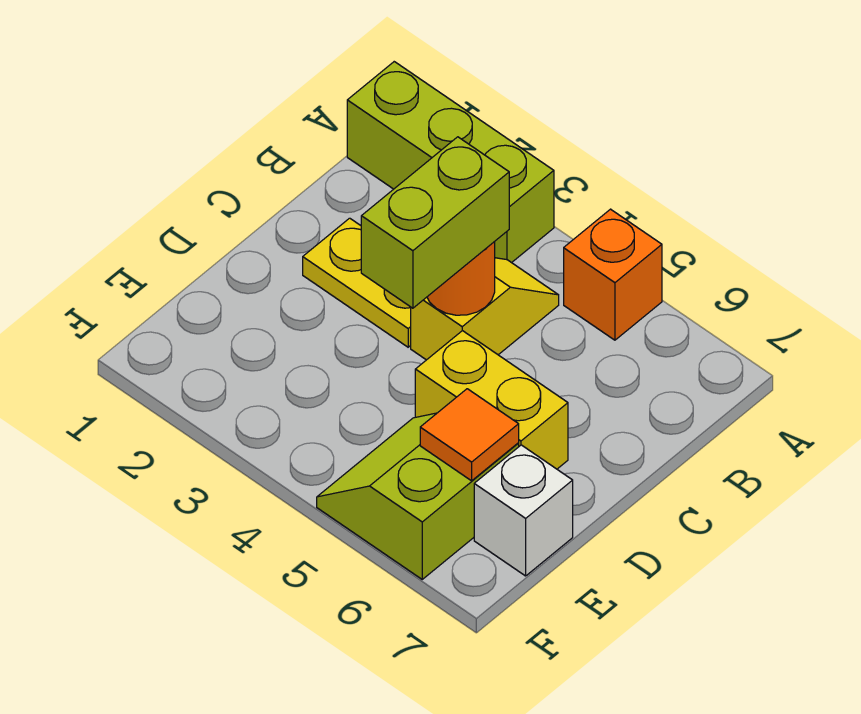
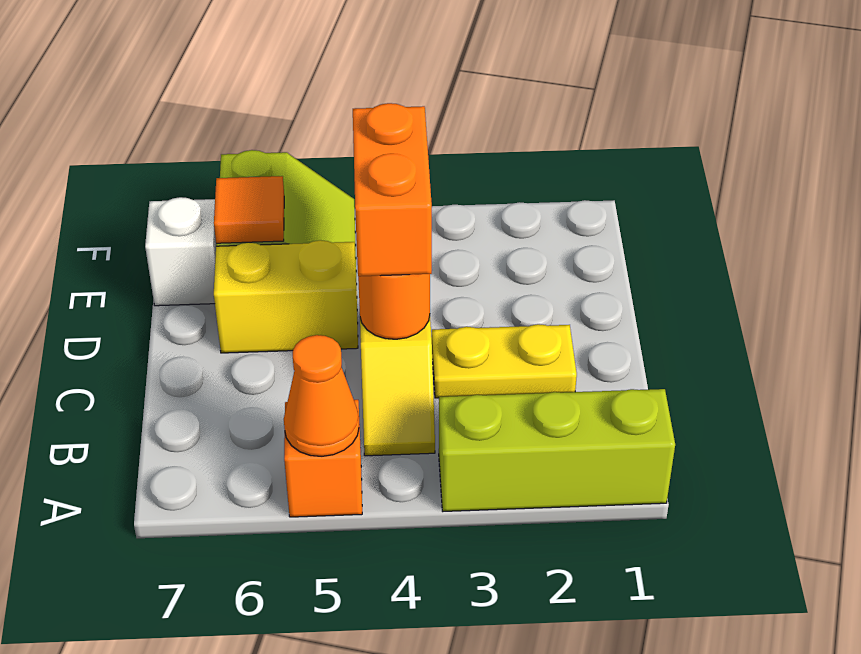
none -> orange 1x1 cone [284,335,359,456]
lime 1x2 brick [361,137,509,308] -> orange 1x2 brick [353,103,432,276]

